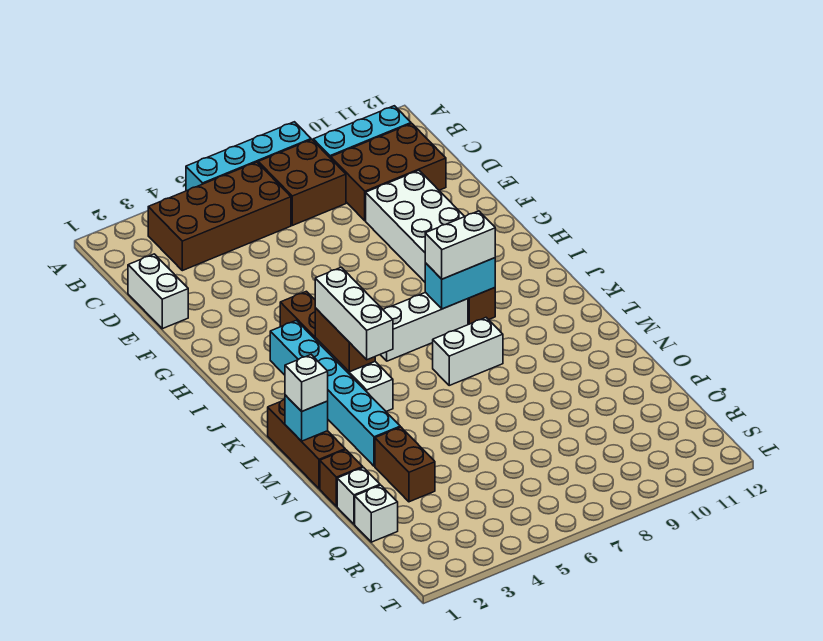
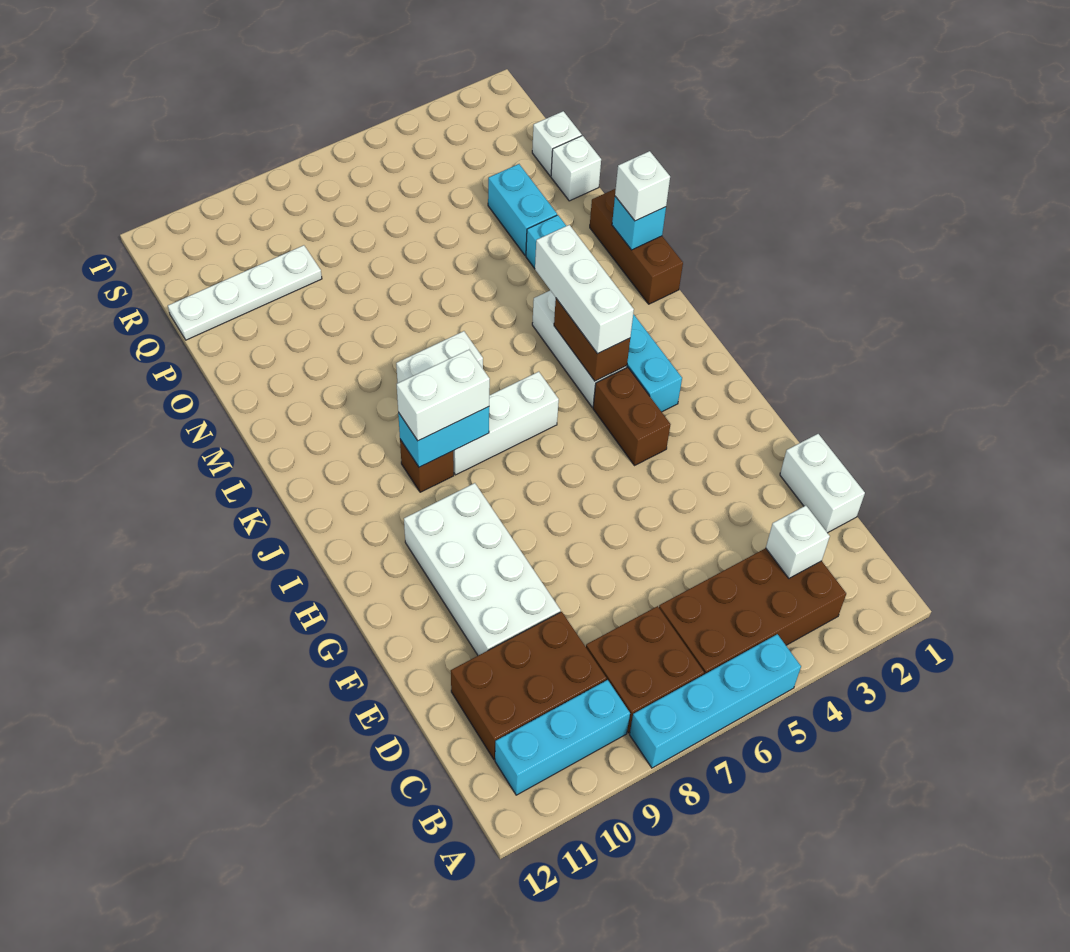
none -> white 1x1 brick [766,506,830,578]
brown 1x1 brick [320,450,363,507] -> none
brown 1x2 brick [375,427,435,502] -> cyan 1x2 brick [488,164,557,255]
none -> white 1x4 plate [168,245,322,340]

